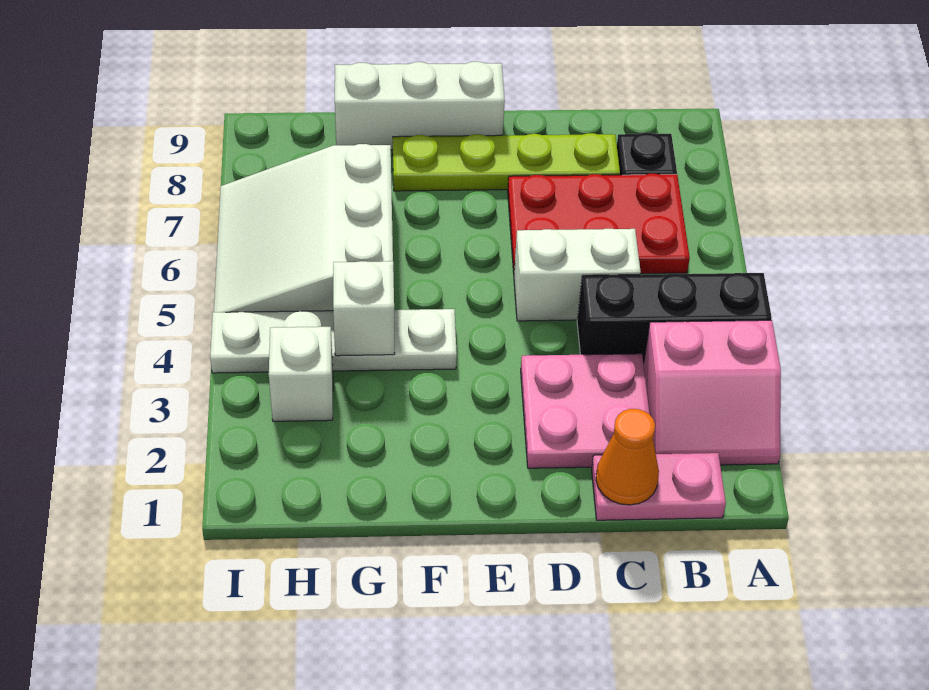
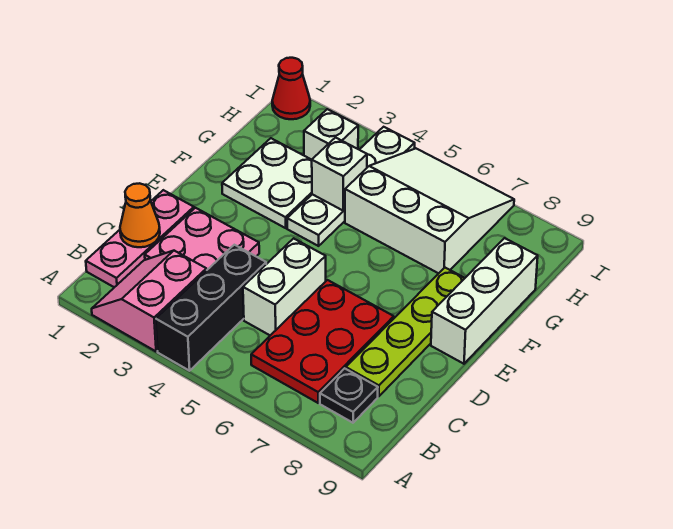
pink 1x2 plate [592,453,726,520] -> pink 1x3 plate [86,190,194,287]
none -> white 2x2 plate [222,138,312,228]
none -> red 1x1 cone [272,58,310,119]

